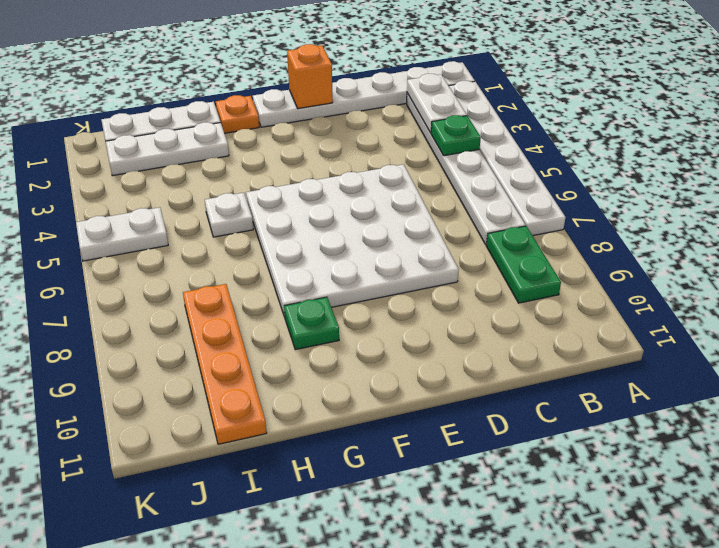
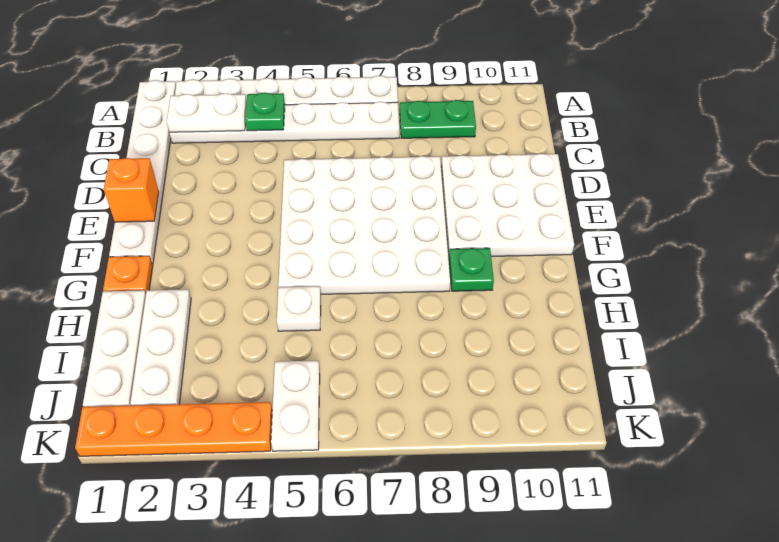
none -> white 3x3 plate [441,154,574,256]
orange 1x4 plate [183,284,267,444] -> orange 1x4 plate moved to [75,402,272,456]

